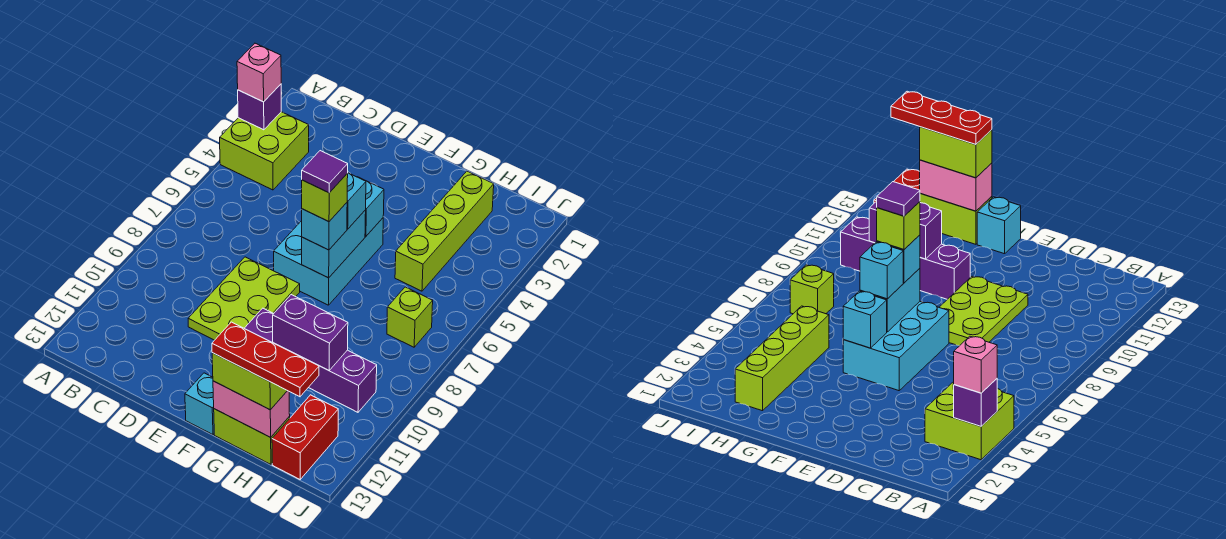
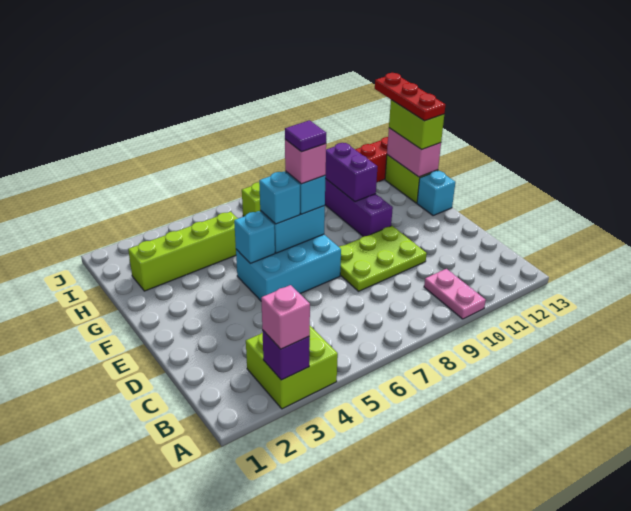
none -> pink 1x2 plate [424,269,486,319]
lime 1x1 brick [302,174,348,222] -> pink 1x1 brick [285,139,326,184]

